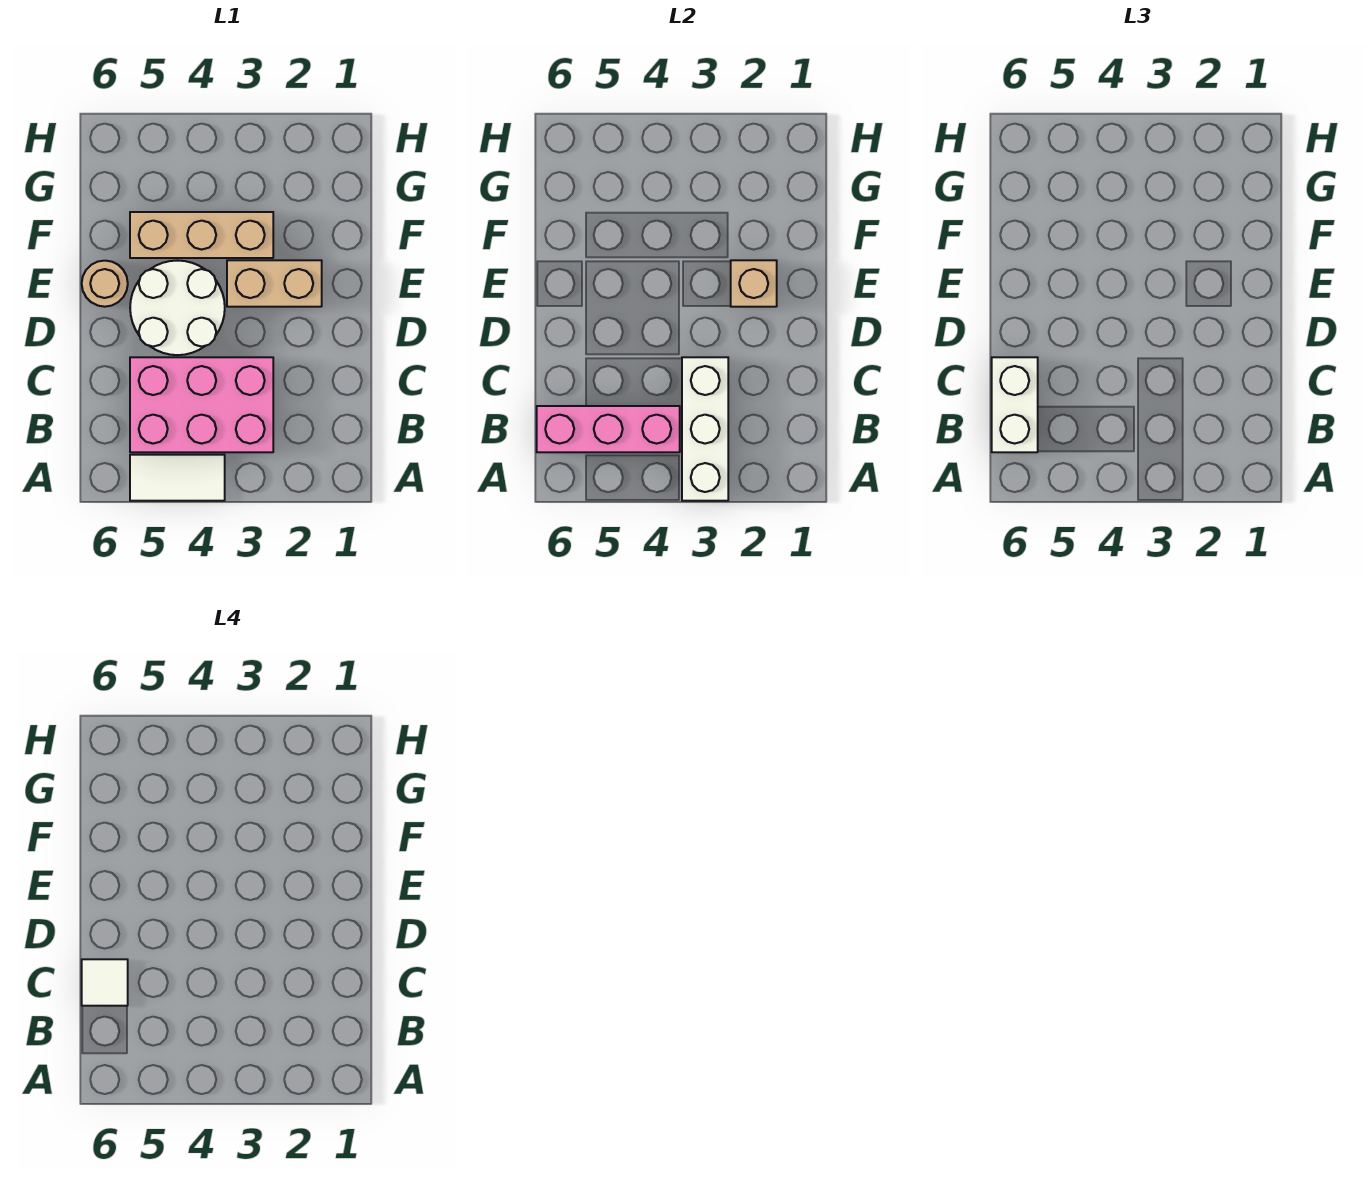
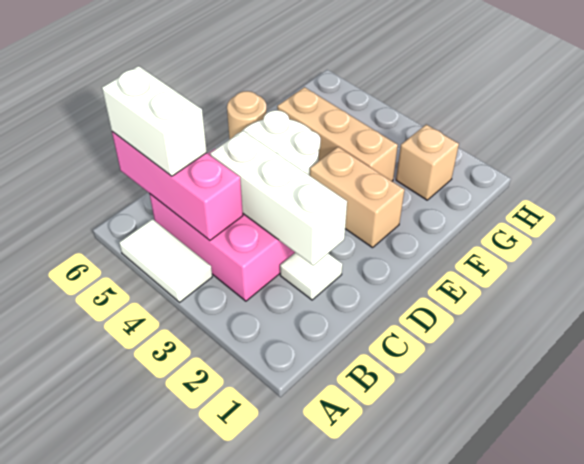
white 1x3 brick [682,357,728,501] -> white 1x3 brick turned to [210,131,347,265]
white 1x2 brick [992,357,1038,452] -> white 1x2 brick turned to [102,66,207,176]
white 1x1 tile [82,959,128,1006] -> white 1x1 tile moved to [280,253,342,300]
tan 1x1 brick [731,260,777,307] -> tan 1x1 brick moved to [396,124,459,200]

